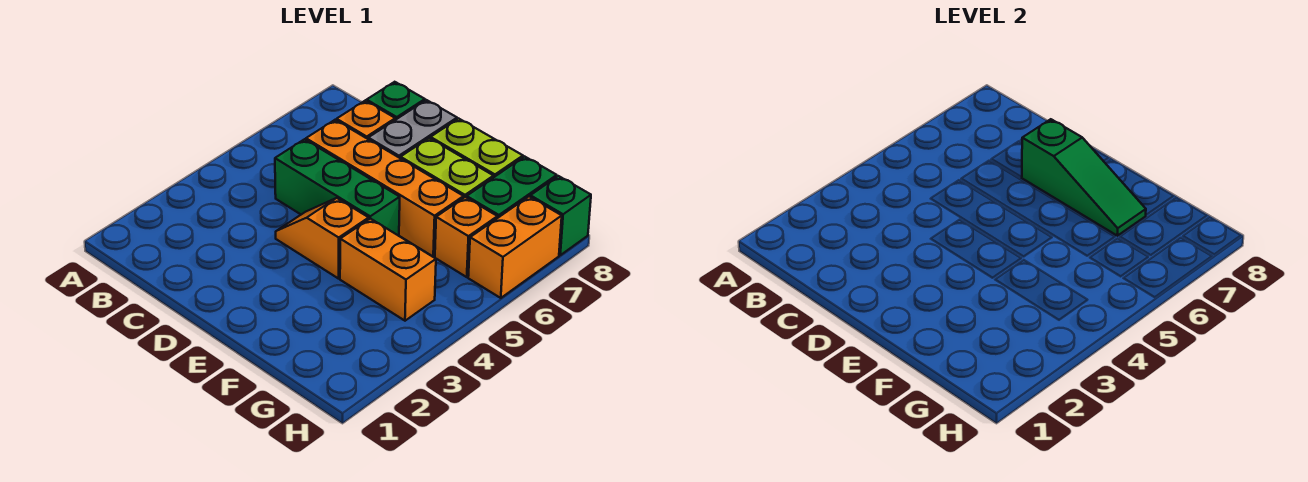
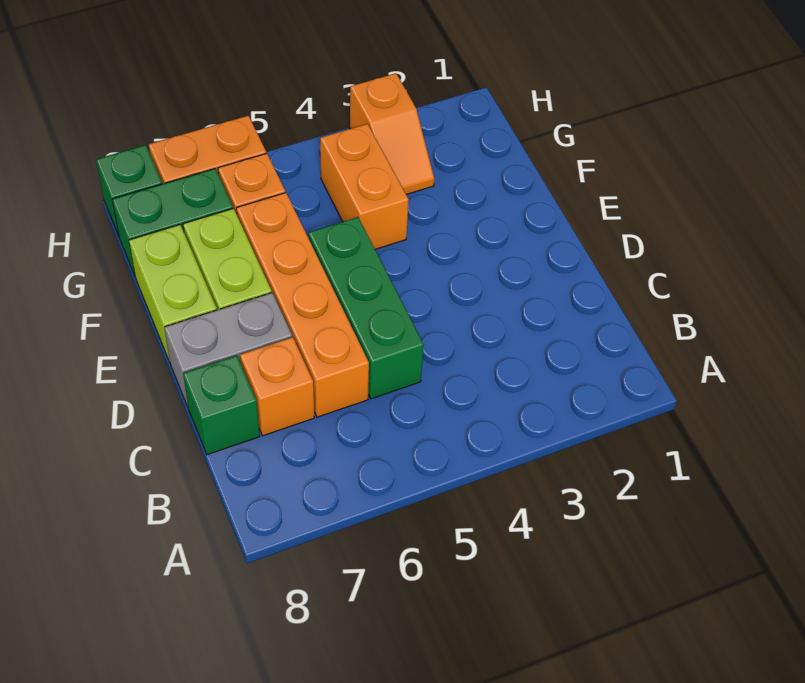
orange 1x2 slope [276,198,369,279] -> orange 1x2 slope moved to [350,73,434,195]
green 1x3 slope [1022,119,1146,236] -> none

